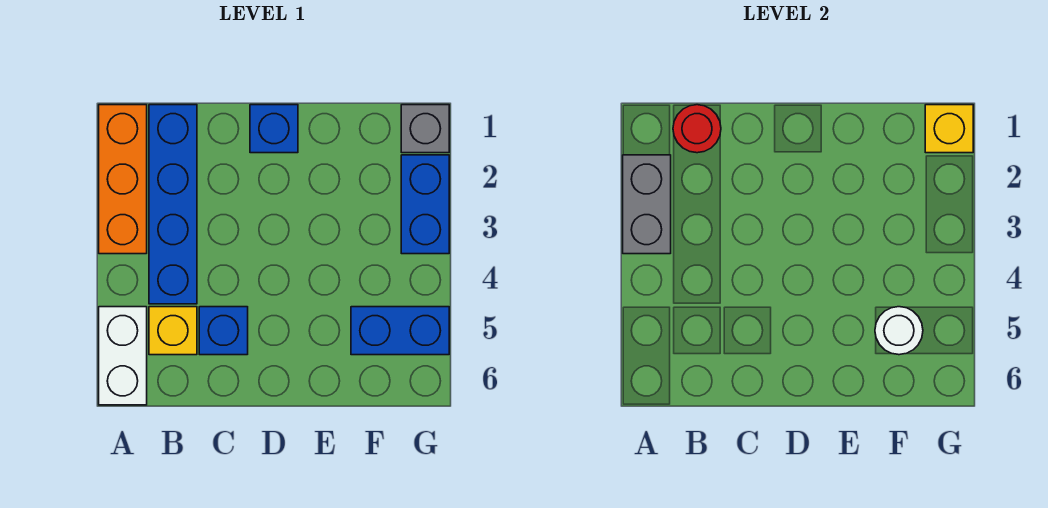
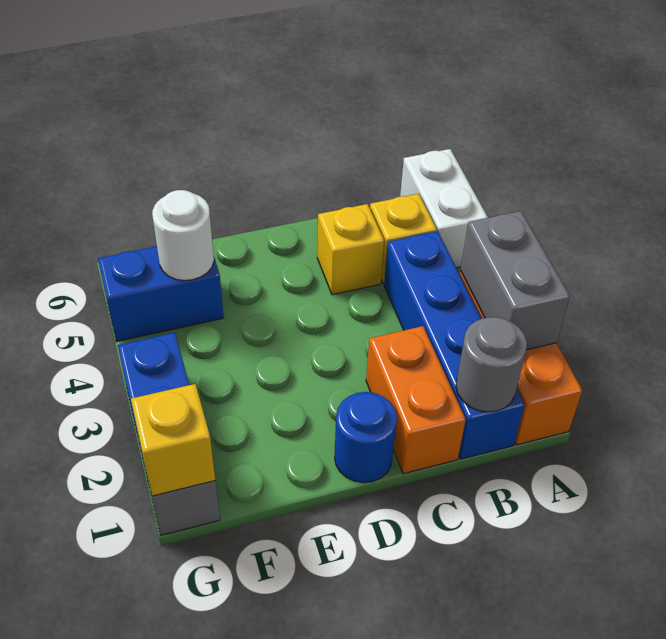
red 1x1 round brick [673,105,721,153] -> grey 1x1 round brick [456,317,527,412]
none -> orange 1x2 brick [366,326,466,474]
blue 1x1 brick [199,307,248,355] -> yellow 1x1 brick [317,204,384,295]
blue 1x1 brick [250,105,298,153] -> blue 1x1 round brick [335,392,397,483]

